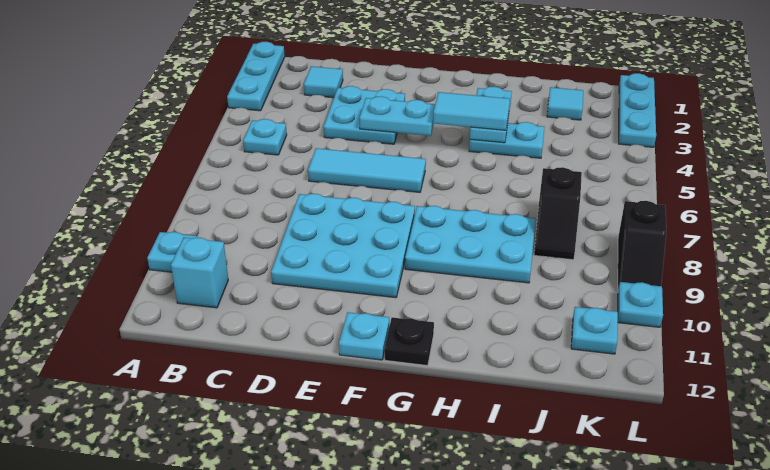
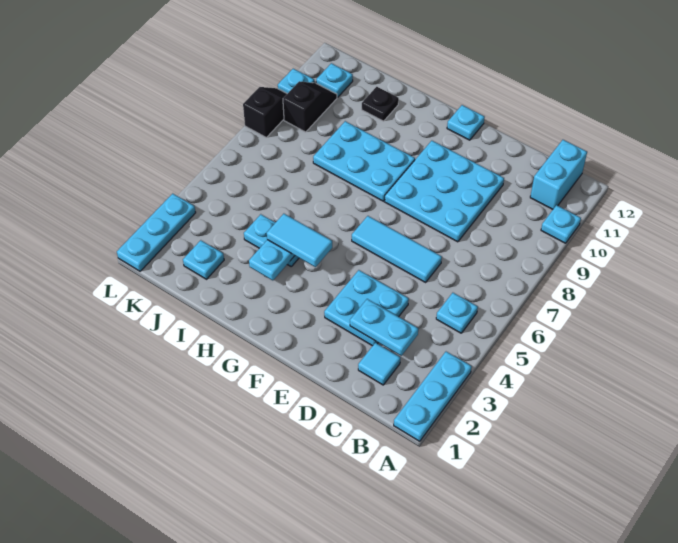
cyan 1x1 brick [171,238,228,308] -> cyan 1x2 brick [530,140,587,209]
cyan 1x2 plate [360,96,435,136] -> cyan 1x2 plate moved to [350,299,418,356]
black 1x1 plate [385,317,434,366] -> black 1x1 plate moved to [362,87,399,121]
cyan 1x1 tile [547,87,583,120] -> cyan 1x1 plate [183,240,224,279]
black 1x2 slope [534,167,582,260] -> black 1x2 slope moved to [283,81,337,132]

